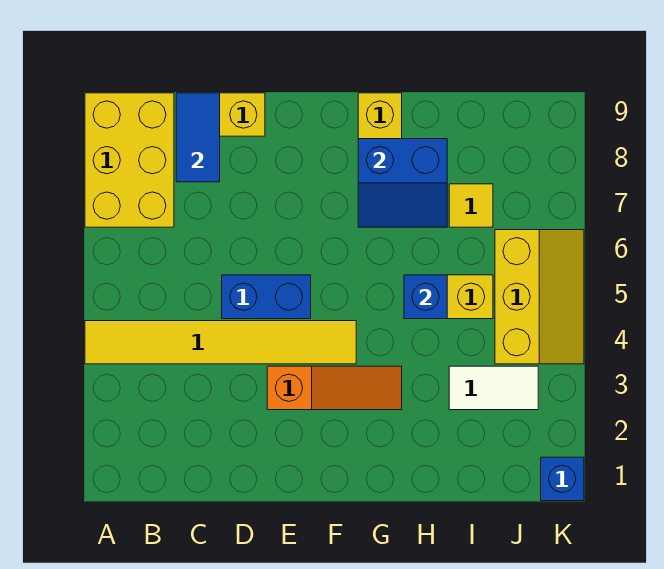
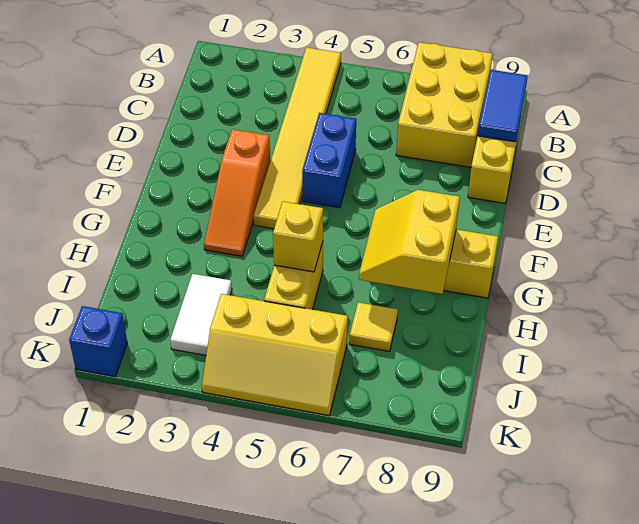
yellow 2x3 brick [85,93,174,227] -> yellow 2x3 brick turned to [396,42,493,167]
blue 1x2 tile [176,93,220,182] -> blue 1x2 tile turned to [478,70,528,142]
blue 2x2 slope [358,139,447,227] -> yellow 2x2 slope [359,190,460,294]
blue 1x1 brick [404,275,447,319] -> yellow 1x1 brick [273,201,323,272]

